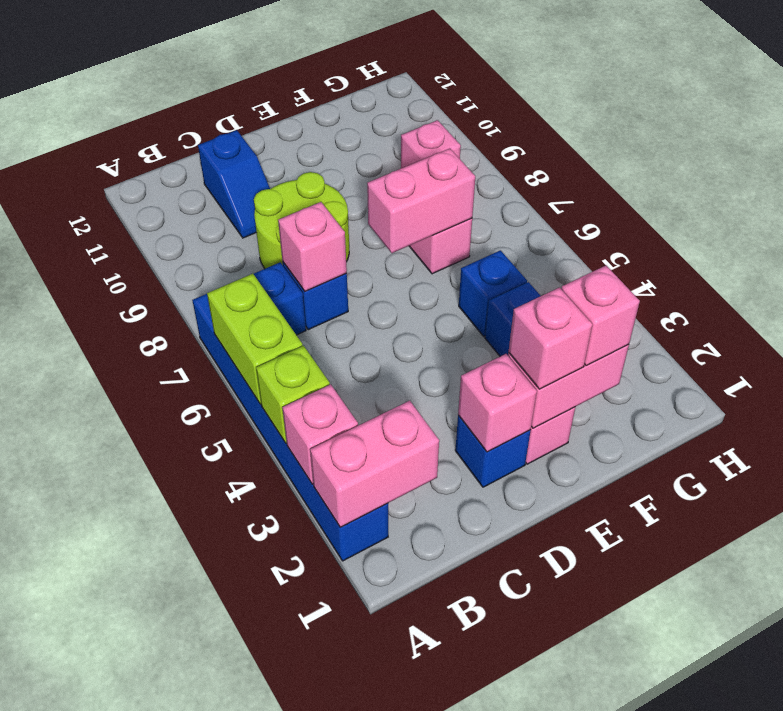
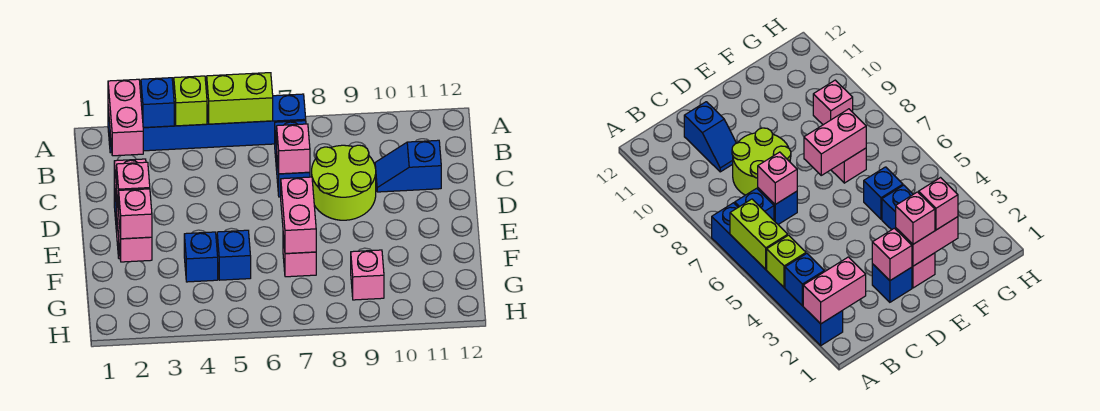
pink 1x1 brick [282,384,358,484] -> blue 1x1 brick [141,78,174,128]

